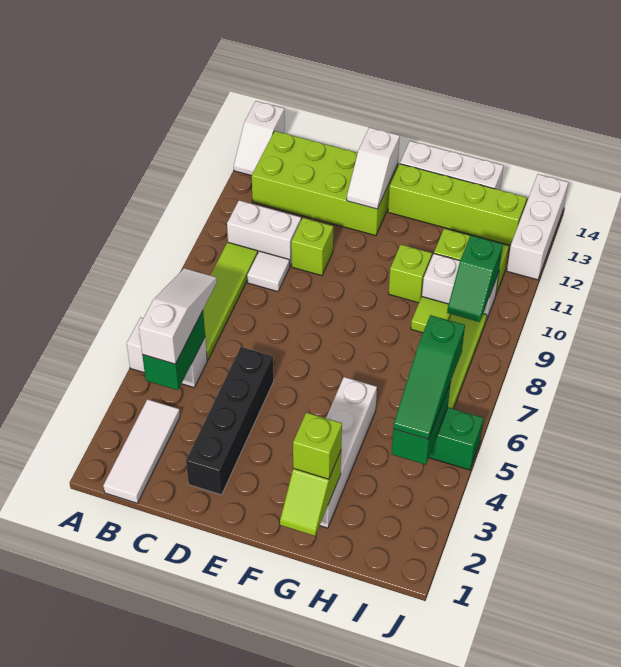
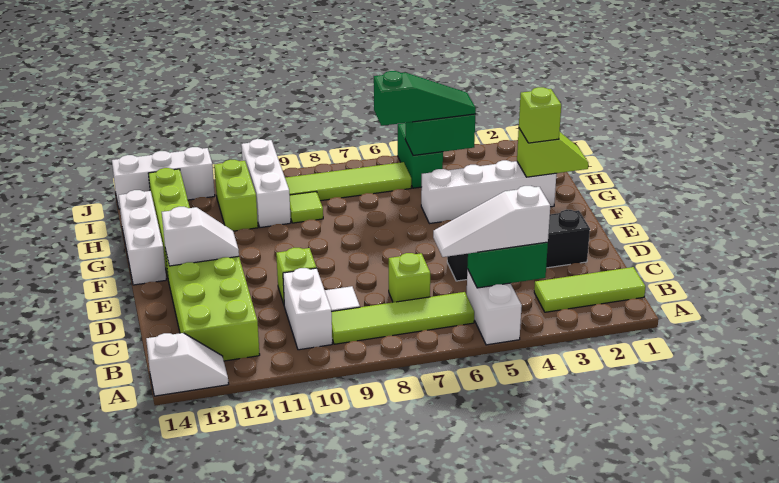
white 1x3 tile [103,399,180,503] -> lime 1x3 tile [534,267,646,312]
lime 1x1 brick [389,245,432,303] -> lime 1x1 brick moved to [389,253,430,302]
white 1x2 brick [422,254,499,321] -> white 1x3 brick [241,139,291,227]
green 1x2 slope [447,235,503,322] -> none

